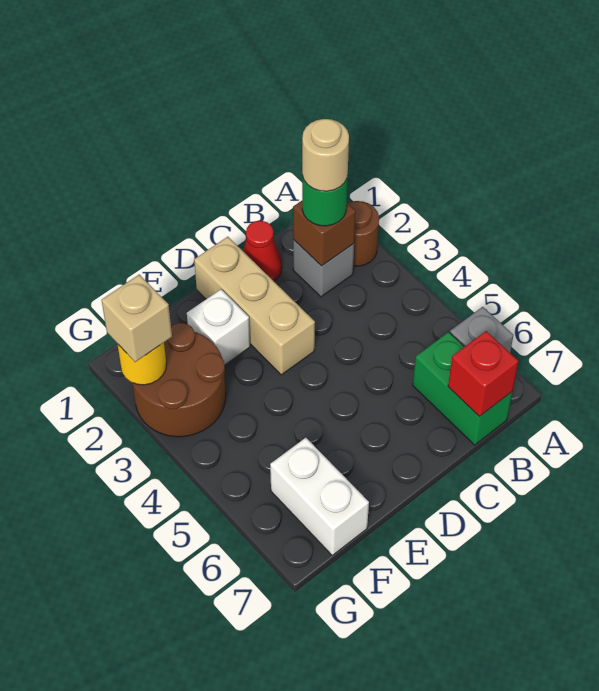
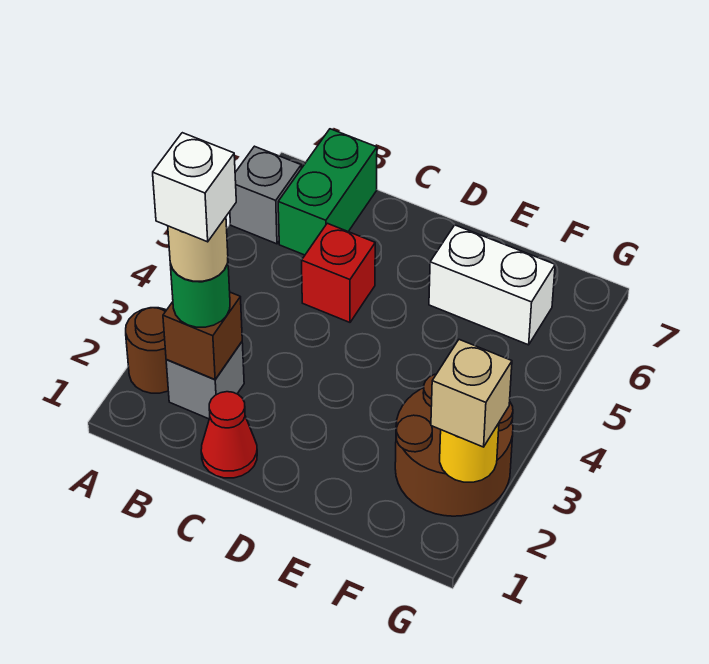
red 1x1 brick [448,331,518,416] -> red 1x1 brick moved to [302,223,375,322]
tan 1x3 brick [194,237,315,375] -> none
white 1x1 brick [187,289,250,365] -> white 1x1 brick moved to [153,133,236,242]
white 1x2 brick [270,438,369,555] -> white 1x2 brick turned to [429,225,555,345]

